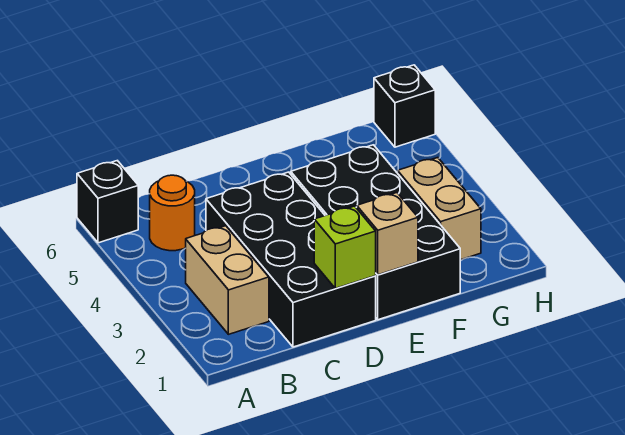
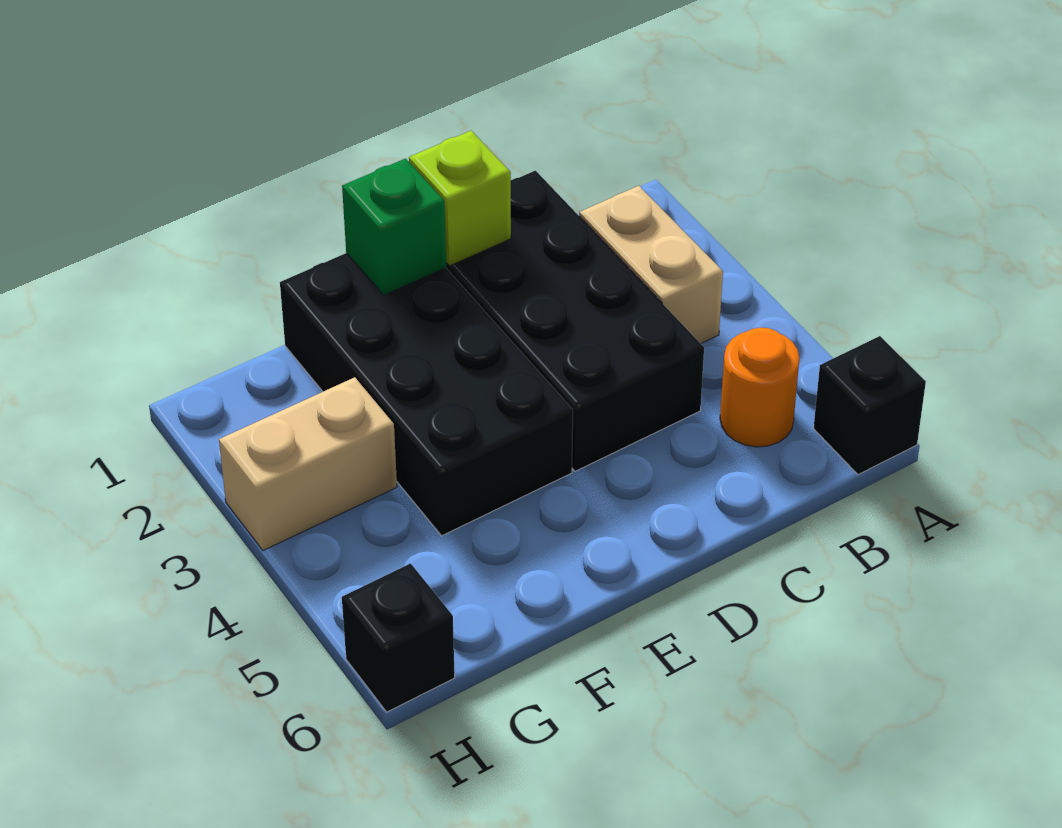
tan 1x1 brick [357,193,418,275] -> green 1x1 brick [342,159,446,295]
tan 1x2 brick [398,158,481,260] -> tan 1x2 brick turned to [219,377,397,551]

